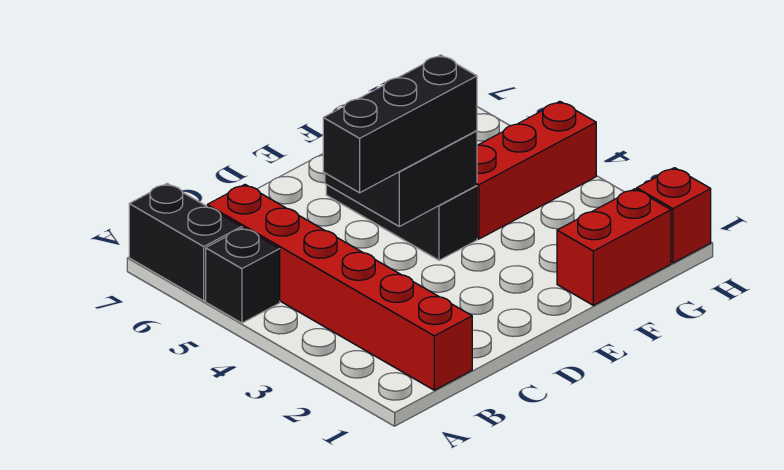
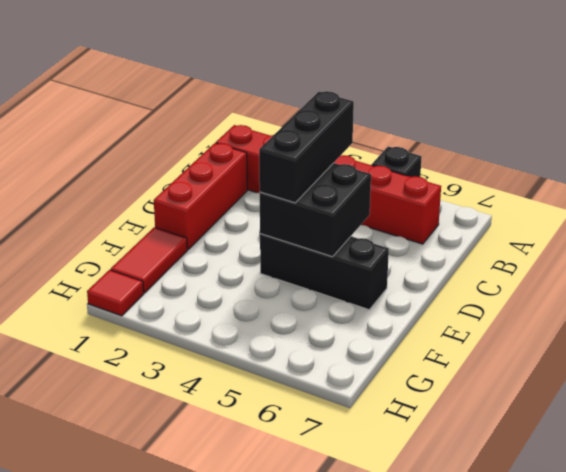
black 1x2 brick [129,184,242,301] -> none
red 1x2 brick [557,189,671,305] -> red 1x2 tile [111,227,187,293]
red 1x3 brick [477,101,596,239] -> red 1x3 brick moved to [154,143,247,249]
red 1x1 brick [637,168,711,263] -> red 1x1 tile [87,270,144,316]

